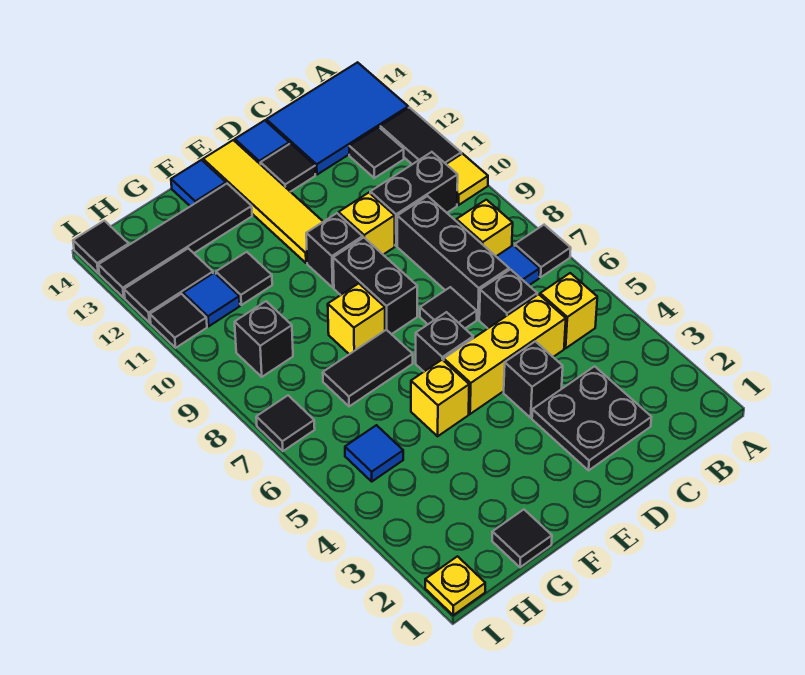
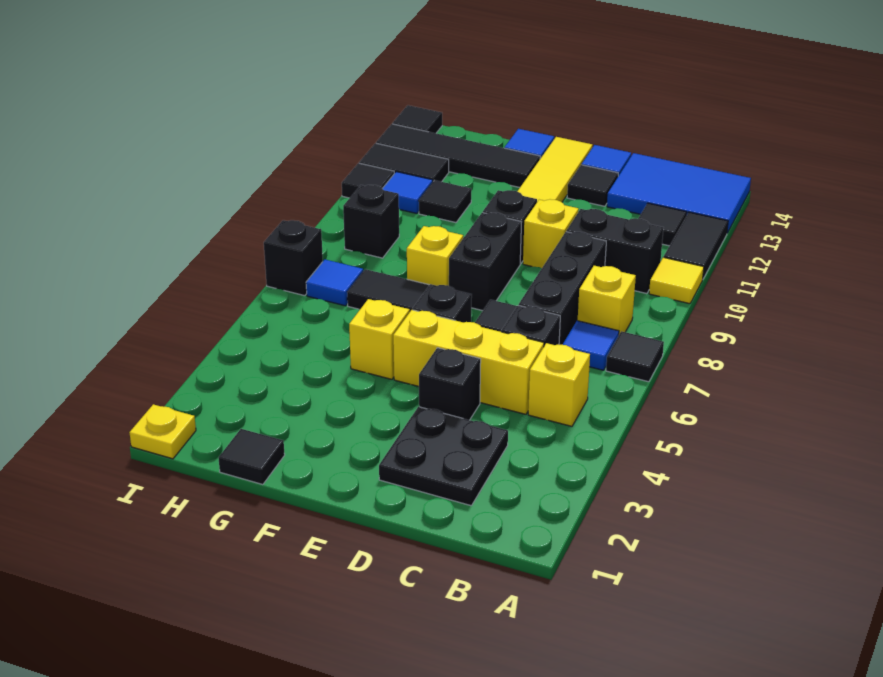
blue 1x1 tile [345,425,403,481] -> blue 1x1 tile moved to [306,260,363,306]
black 1x1 tile [256,395,315,451] -> black 1x1 brick [264,220,323,296]

